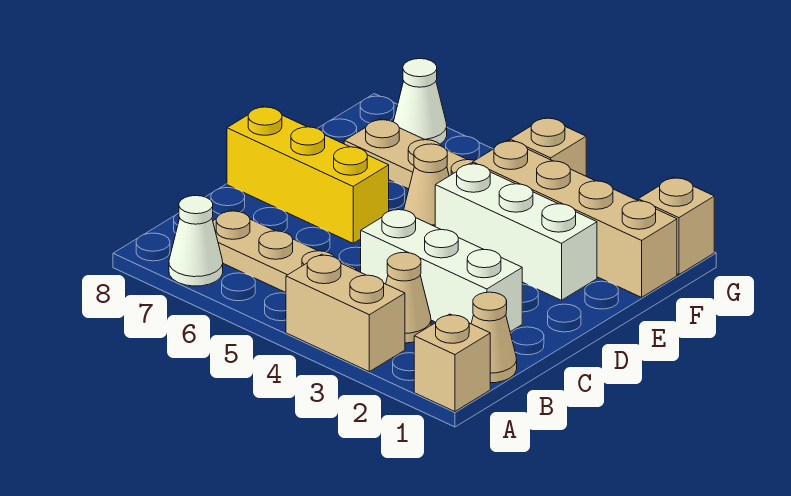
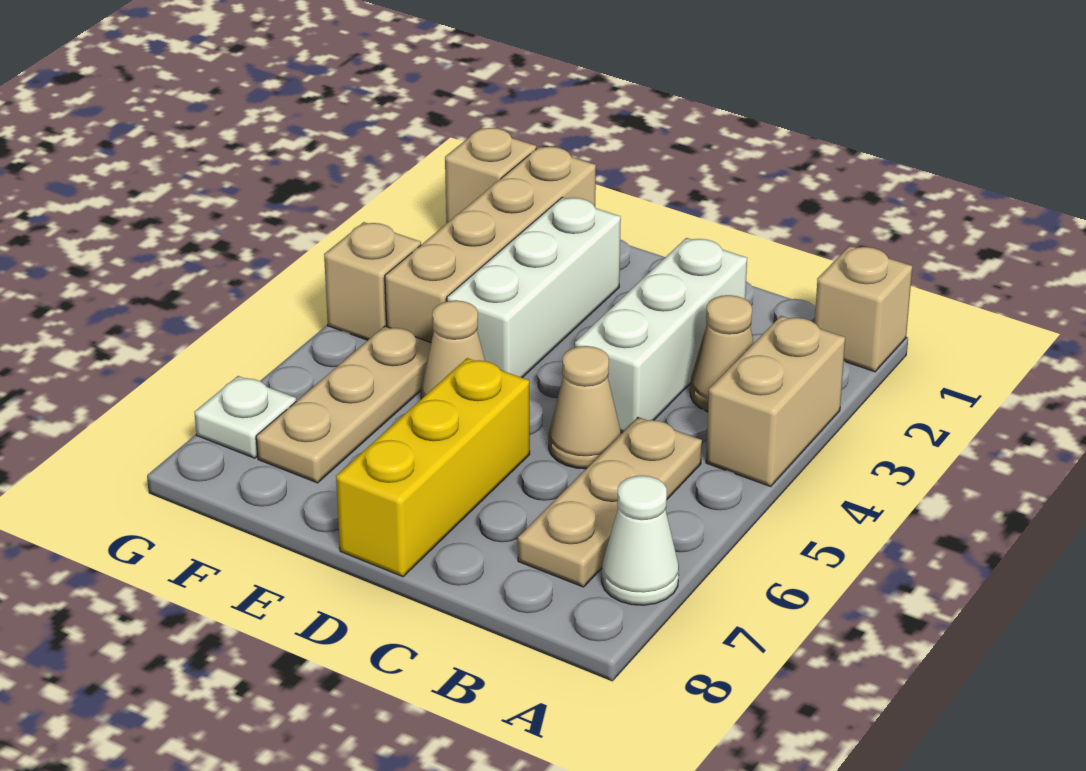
tan 1x1 cone [471,292,517,383] -> tan 1x1 cone moved to [549,346,621,469]
white 1x1 cone [394,59,447,144] -> white 1x1 plate [194,376,296,458]

